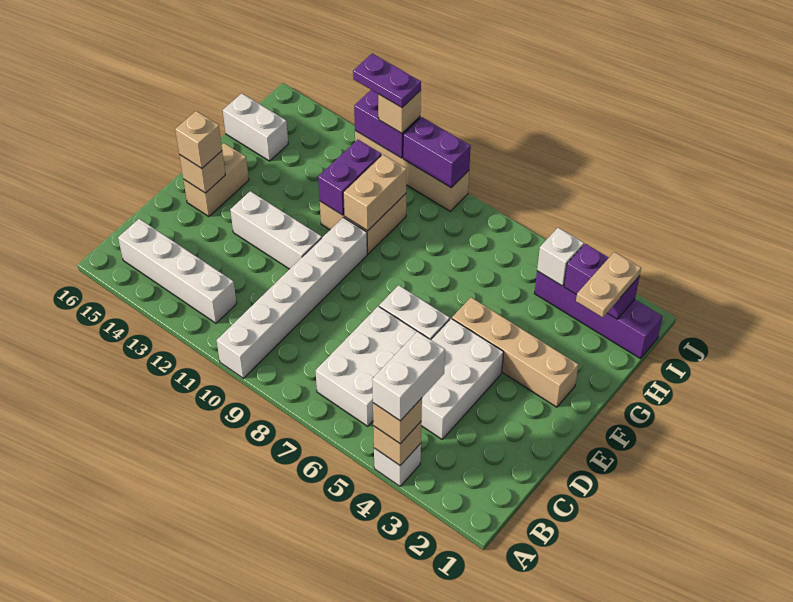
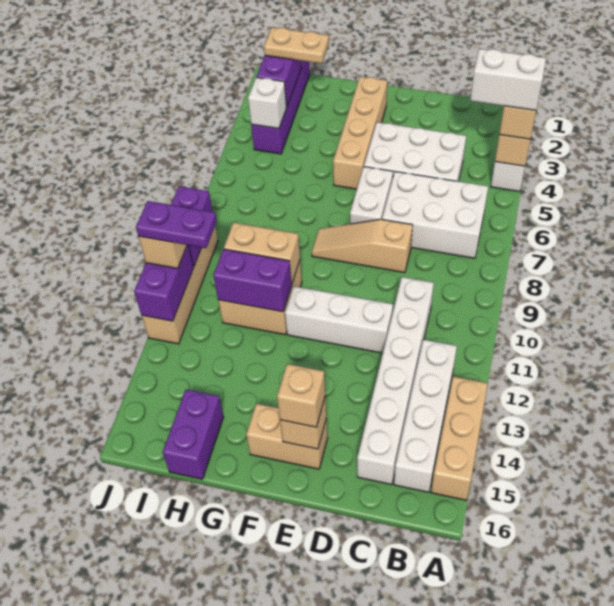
white 1x6 brick [217,217,367,378] -> white 1x6 brick turned to [357,277,434,485]
none -> tan 1x3 brick [431,376,488,500]
none -> tan 1x3 slope [311,219,413,273]
white 1x3 brick [230,191,322,269] -> white 1x3 brick turned to [285,286,393,353]
white 1x2 brick [223,93,288,161] -> purple 1x2 brick [163,389,223,479]
purple 1x2 plate [353,54,421,107] -> purple 1x2 plate turned to [136,201,217,248]

